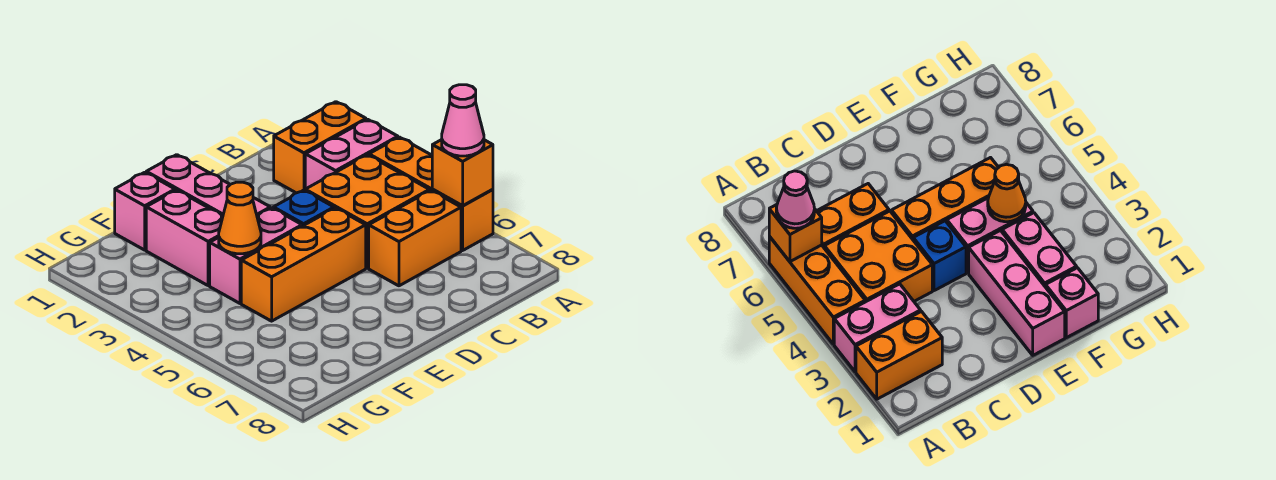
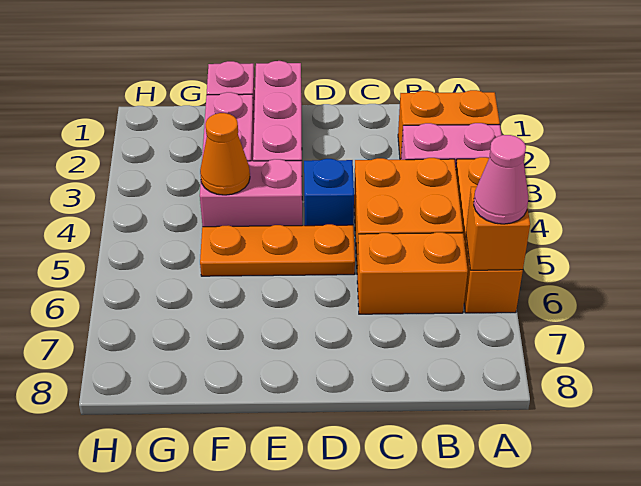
orange 1x3 brick [241,208,366,321] -> orange 1x3 plate [200,224,355,276]

